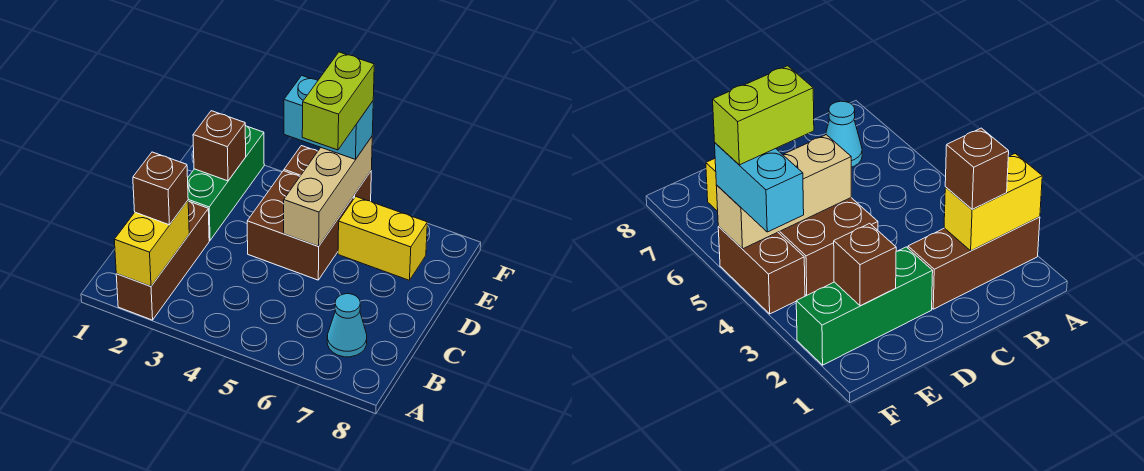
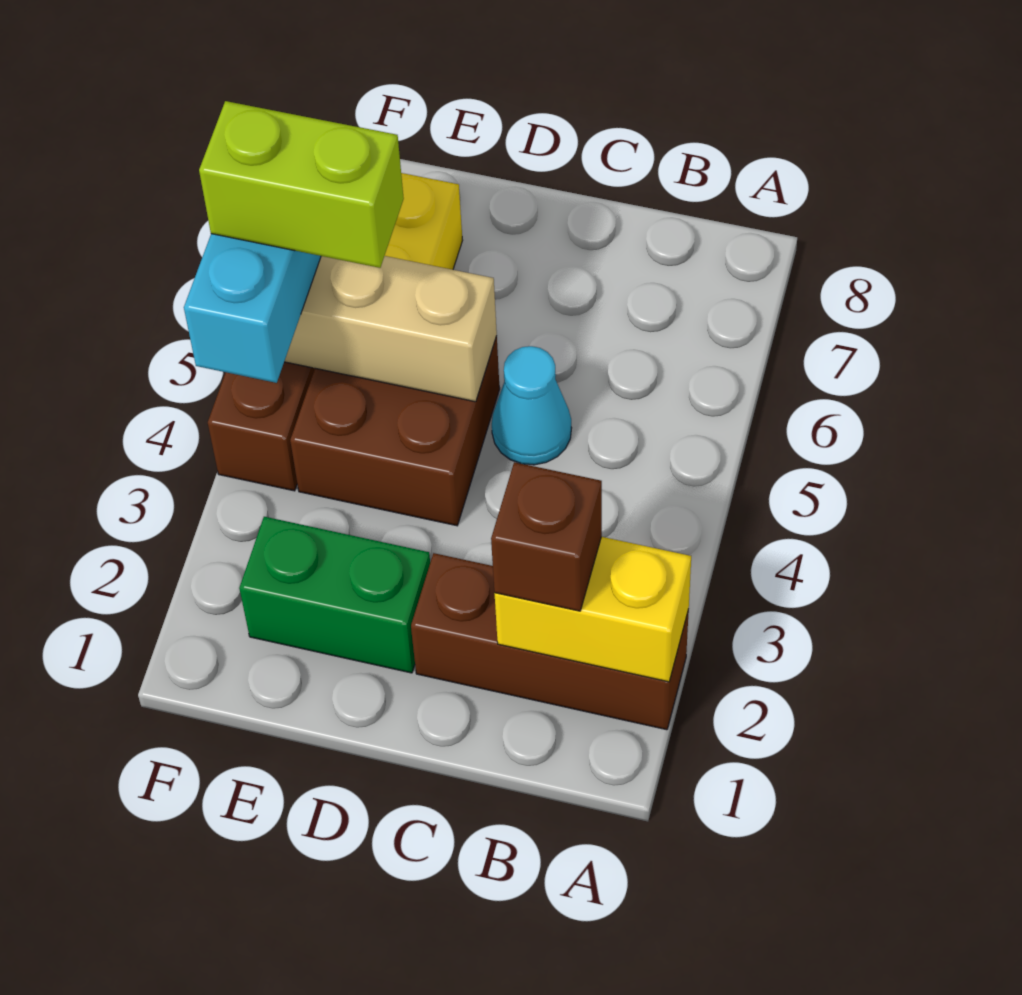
cyan 1x1 cone [327,294,367,357] -> cyan 1x1 cone moved to [492,346,571,465]
green 1x3 brick [188,126,264,240] -> green 1x2 brick [239,517,430,673]
brown 1x1 brick [193,111,246,181] -> none

